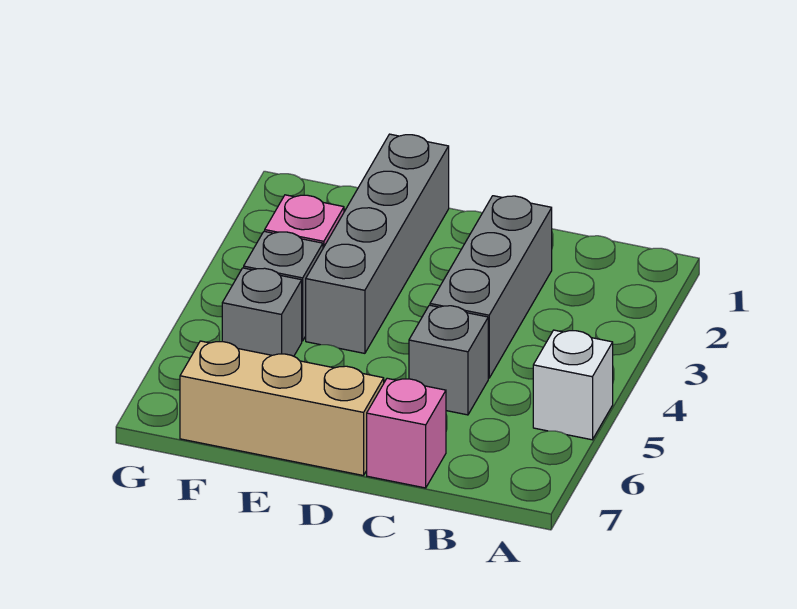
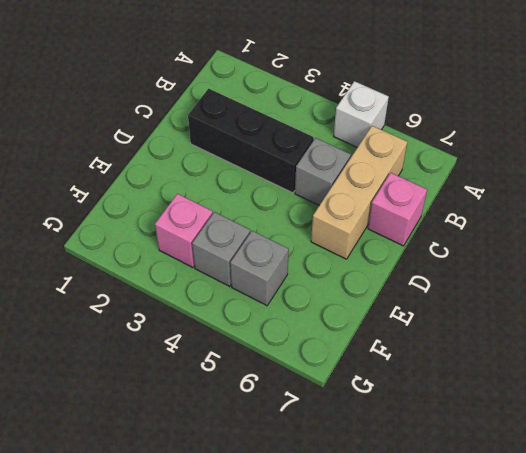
grey 1x3 brick [430,196,552,378] -> black 1x3 brick [188,89,314,193]
tan 1x3 brick [180,341,384,476] -> tan 1x3 brick moved to [311,126,407,259]
grey 1x4 brick [306,134,449,353] -> none

